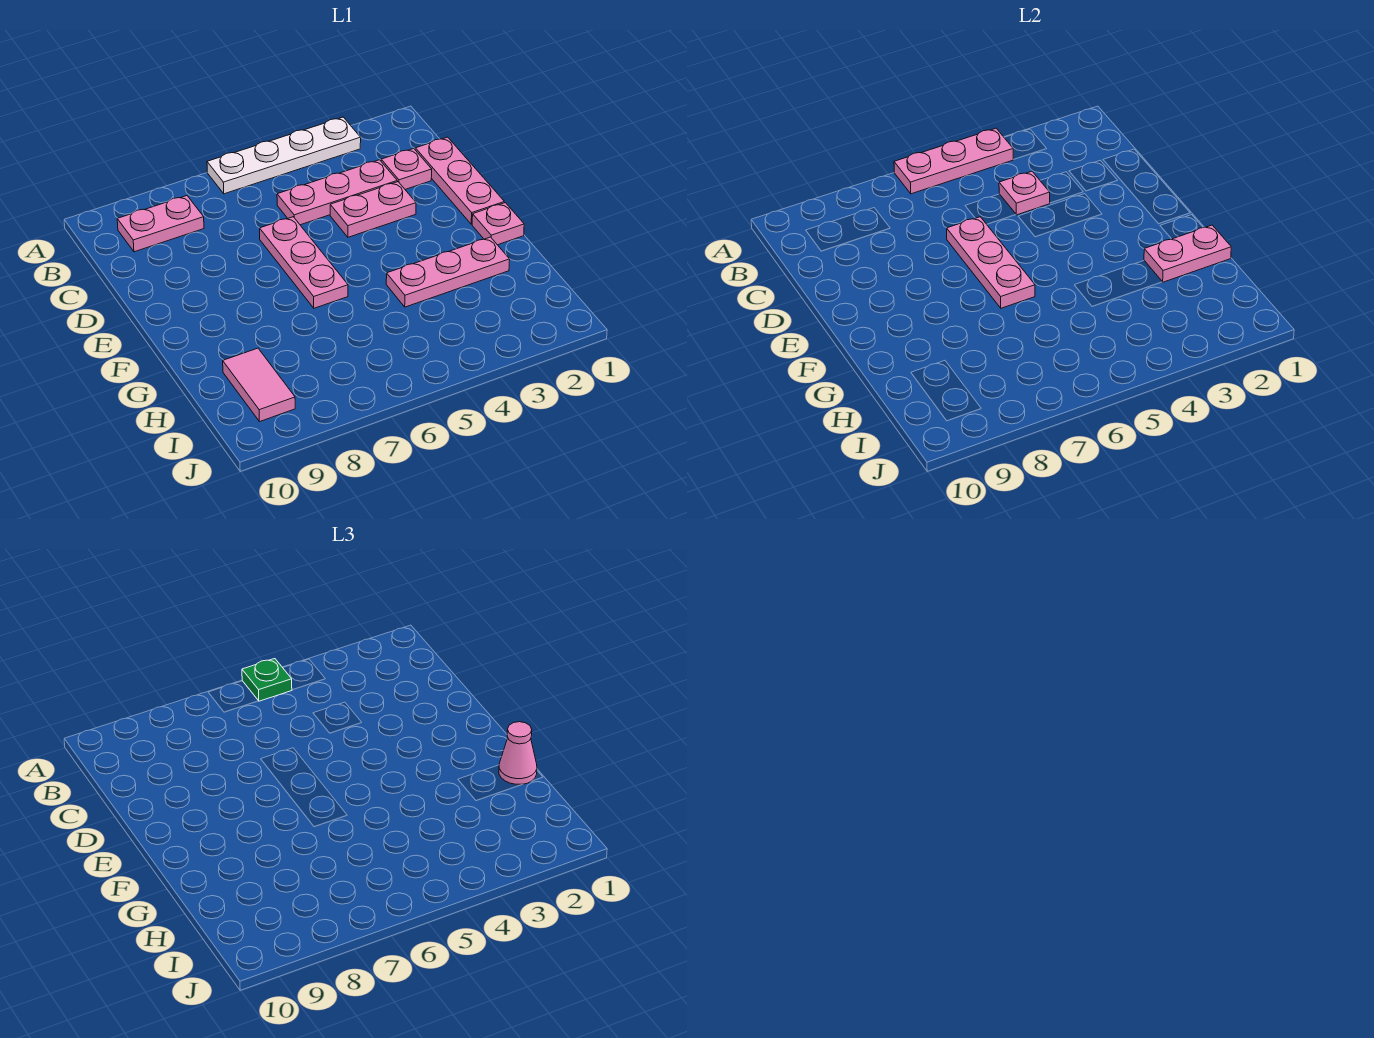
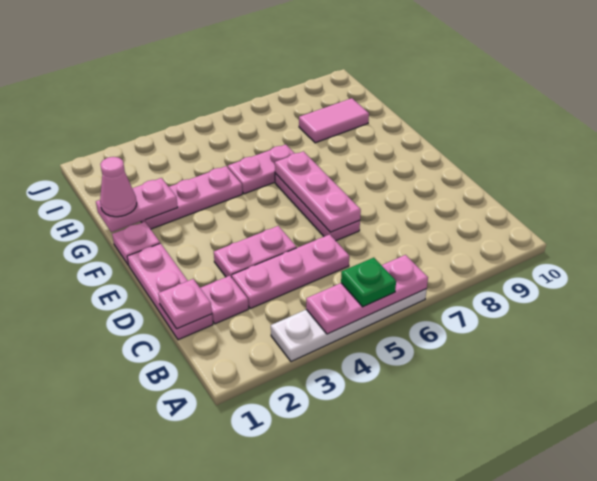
pink 1x2 plate [117,196,204,252] -> pink 1x2 plate moved to [228,144,295,194]
pink 1x1 plate [999,171,1050,215] -> pink 1x1 plate moved to [158,279,212,329]
pink 1x2 tile [223,348,295,422] -> pink 1x2 tile turned to [299,98,369,143]

